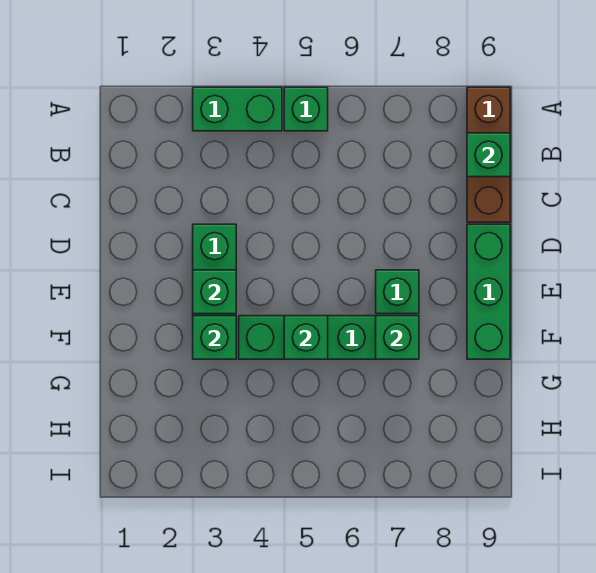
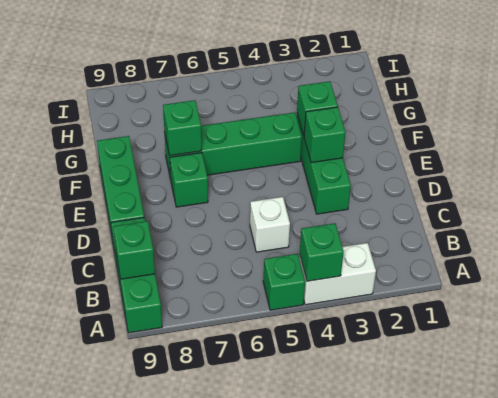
green 1x2 brick [193,87,282,131] -> white 1x2 brick [299,243,376,305]
brown 1x3 brick [467,87,510,222] -> green 1x3 brick [111,218,162,333]
none -> white 1x1 brick [250,197,290,252]
green 1x1 brick [284,316,328,359] -> green 1x1 brick moved to [300,223,344,281]

